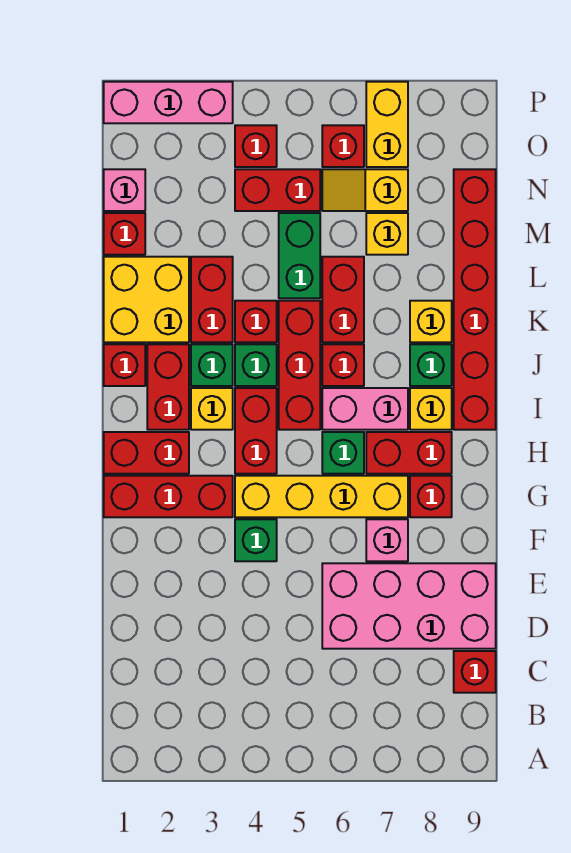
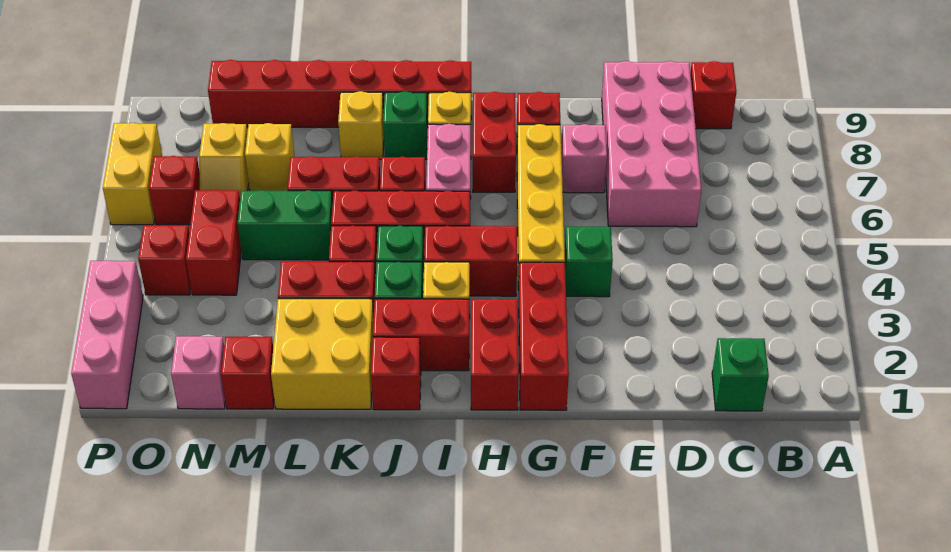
green 1x1 brick [322,432,364,474] -> green 1x1 brick moved to [712,338,769,411]
yellow 1x2 brick [366,82,408,167] -> yellow 1x2 brick turned to [103,123,162,225]

